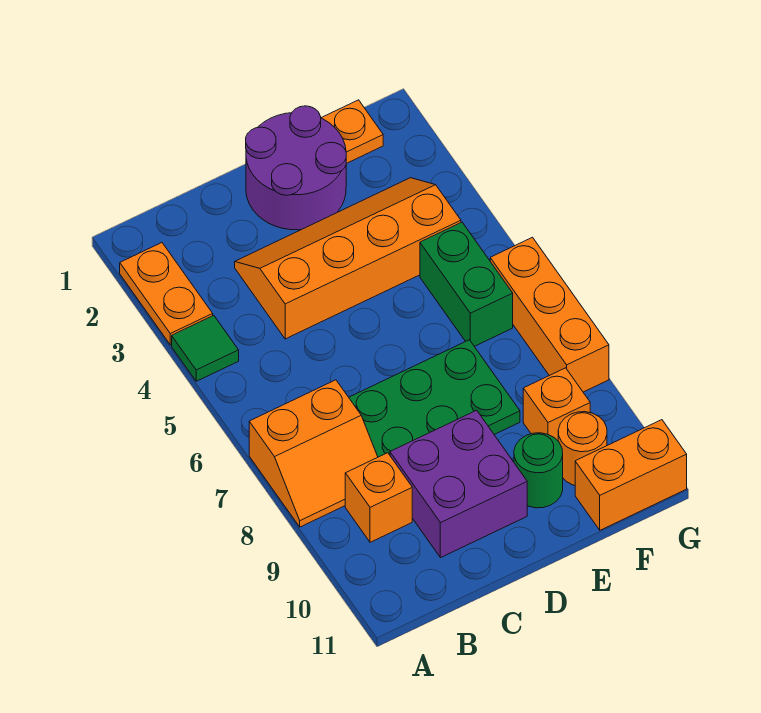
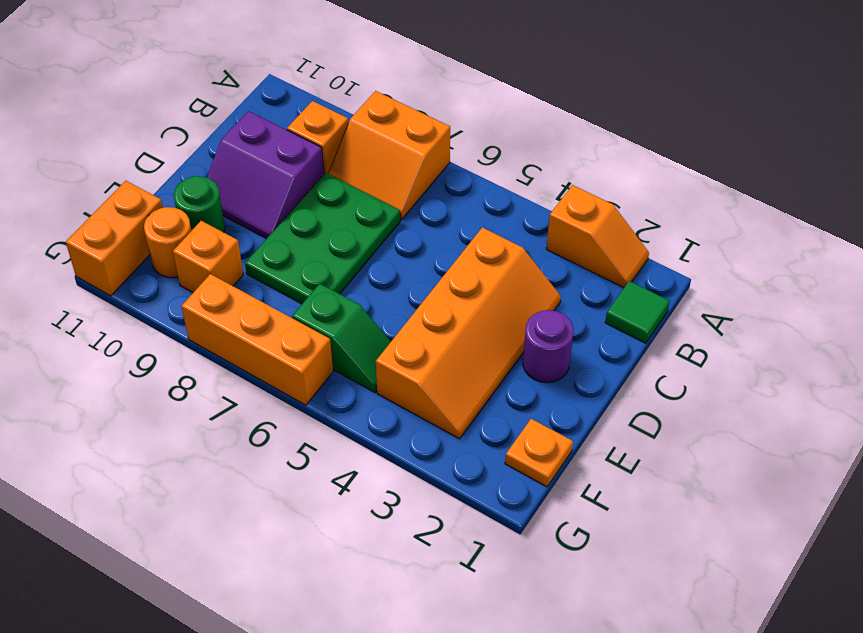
orange 1x2 plate [120,243,213,345] -> orange 1x2 slope [546,185,649,288]
green 1x1 tile [172,315,239,381] -> green 1x1 tile moved to [605,281,670,343]
orange 2x2 slope [249,380,378,527] -> orange 2x2 slope turned to [328,91,450,220]
purple 2x2 brick [390,410,527,558] -> purple 2x2 slope [207,111,324,239]
purple 2x2 round brick [246,106,346,230] -> purple 1x1 round brick [523,310,574,383]
green 1x2 brick [420,222,513,346] -> green 1x2 slope [292,284,391,392]

